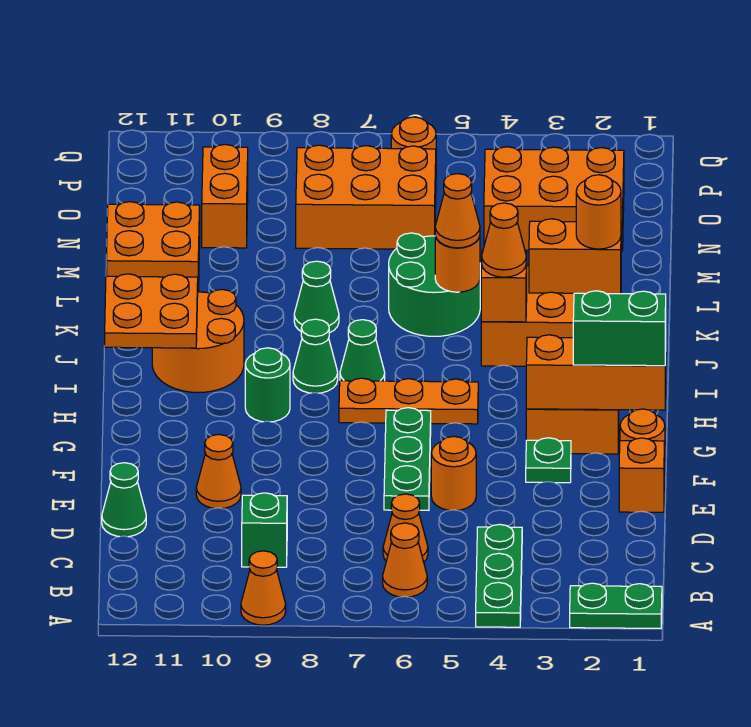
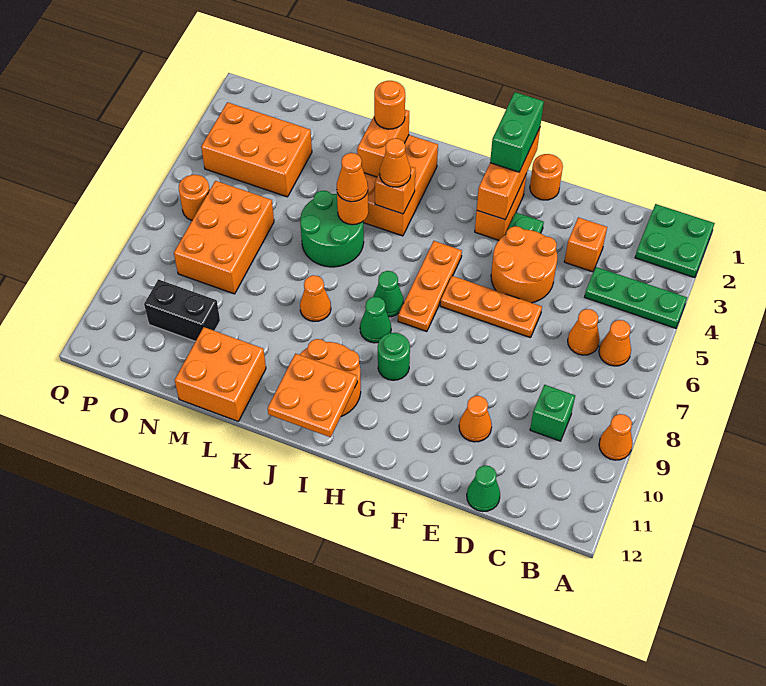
green 1x2 plate [570,583,662,628] -> green 2x2 plate [635,204,715,278]
orange 1x1 brick [619,438,665,512] -> orange 1x1 brick moved to [564,217,607,272]
orange 1x1 round brick [431,436,476,510] -> orange 2x2 round brick [491,226,557,303]
green 1x3 plate [384,408,431,510] -> orange 1x3 plate [440,276,542,338]
green 1x1 cone [294,261,339,333] -> orange 1x1 cone [300,275,331,321]
orange 2x3 brick [484,147,624,251] -> orange 2x3 brick turned to [201,102,312,197]
orange 1x2 brick [202,144,248,248] -> black 1x2 brick [144,279,220,341]

